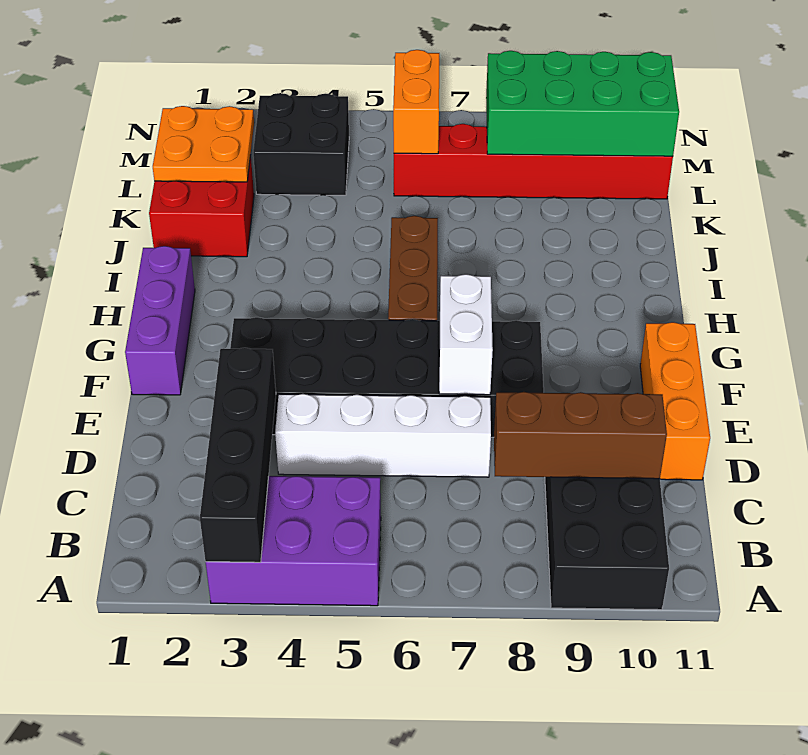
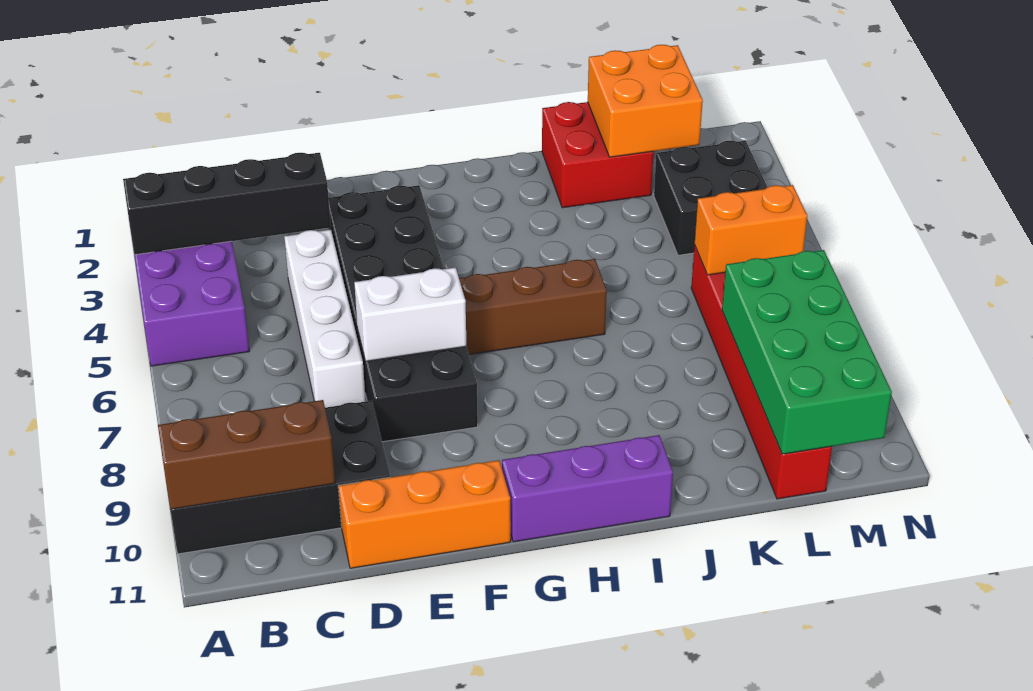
brown 1x3 brick [494,392,667,479] -> brown 1x3 brick turned to [158,400,335,509]
purple 1x3 brick [125,246,195,395] -> purple 1x3 brick moved to [502,435,673,542]
orange 2x2 plate [153,106,254,182] -> orange 2x2 brick [588,45,703,157]

